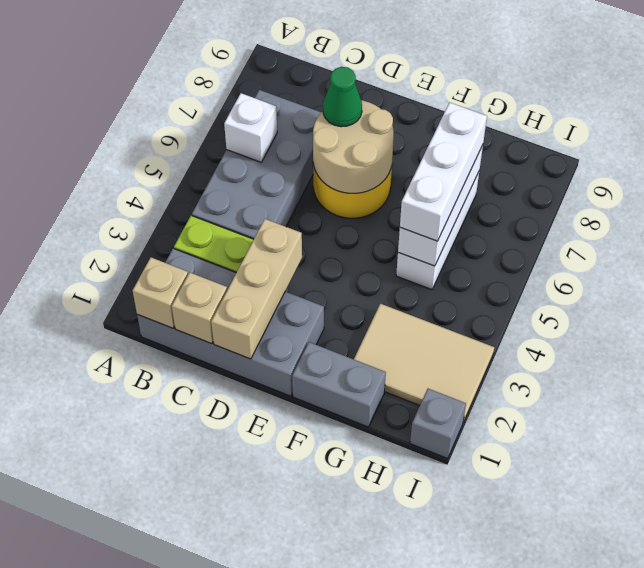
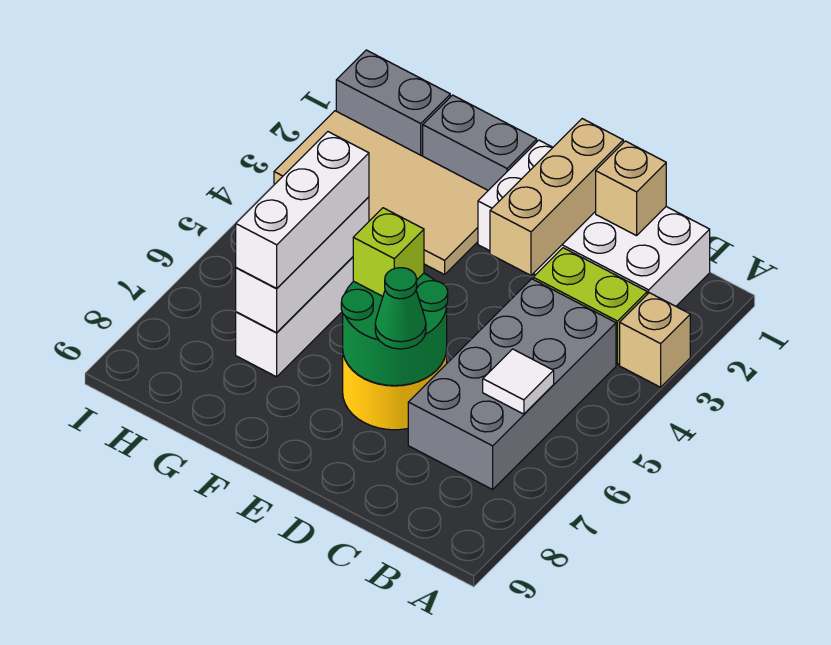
grey 2x4 brick [137,248,324,396] -> white 2x4 brick [478,140,710,306]
tan 1x1 brick [133,258,188,328] -> tan 1x1 brick moved to [620,293,690,387]
white 1x1 brick [224,93,277,162] -> white 1x1 tile [483,349,554,414]
tan 2x2 round brick [313,100,394,193] -> green 2x2 round brick [341,273,448,386]
none -> lime 1x1 brick [353,208,424,296]
tan 2x3 tile [354,304,494,422] -> tan 2x4 tile [274,111,488,275]
grey 1x1 brick [410,389,466,459] -> grey 1x2 brick [336,50,450,156]

